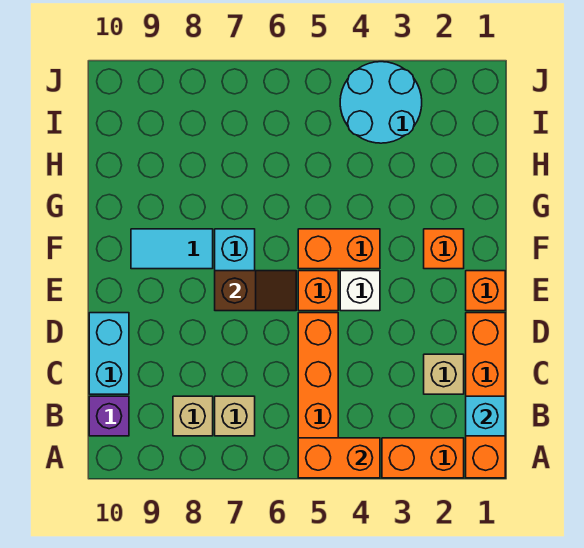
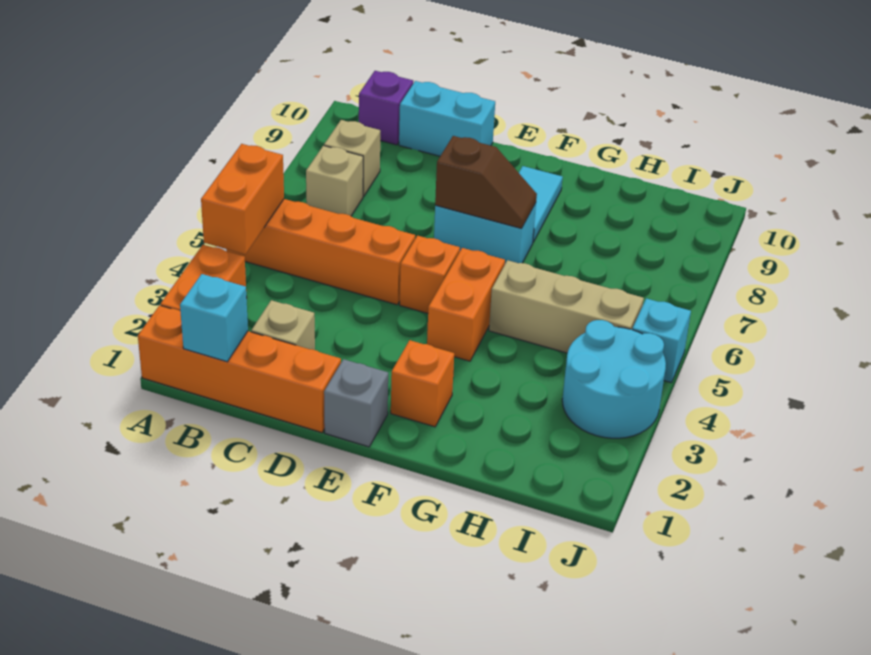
orange 1x1 brick [466,271,505,311] -> grey 1x1 brick [324,359,388,447]
white 1x1 brick [340,271,380,311] -> none
brown 1x2 slope [215,271,296,311] -> brown 1x2 slope turned to [435,136,537,228]
none -> tan 1x3 brick [489,260,644,353]
none -> cyan 1x1 brick [632,298,691,383]

